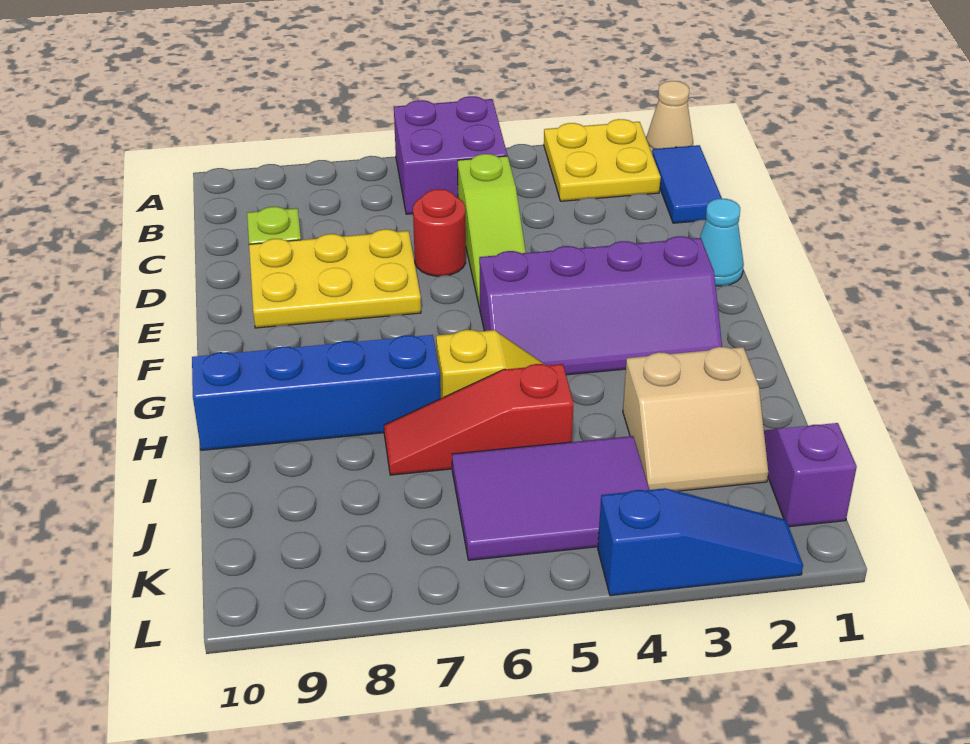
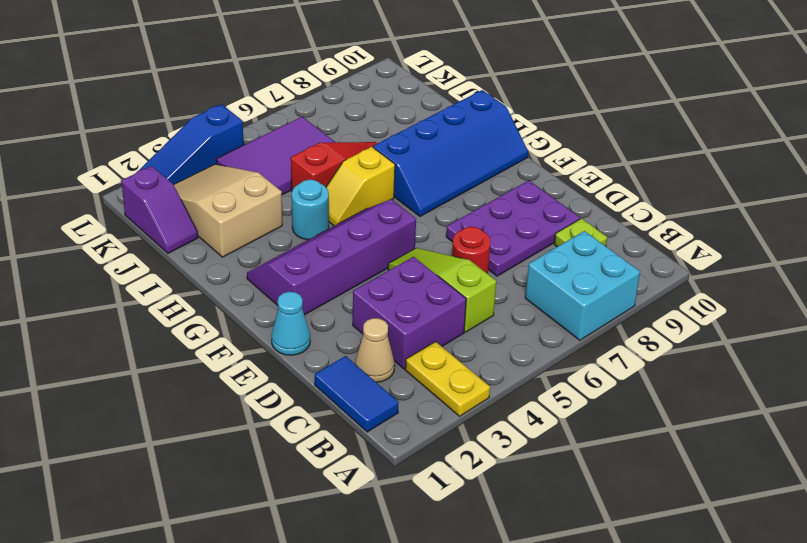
tan 1x1 cone [646,81,693,153] -> tan 1x1 cone moved to [355,318,395,382]
yellow 2x2 plate [544,119,661,201] -> yellow 1x2 plate [405,342,490,416]
purple 2x2 brick [394,96,507,214] -> purple 2x2 brick moved to [353,257,466,369]
none -> cyan 2x2 brick [525,231,640,340]
yellow 2x3 plate [249,229,421,328] -> purple 2x3 plate [446,181,580,276]
none -> cyan 1x1 round brick [292,180,329,240]
tan 2x2 slope [623,347,768,491] -> tan 2x3 slope [174,164,282,257]

